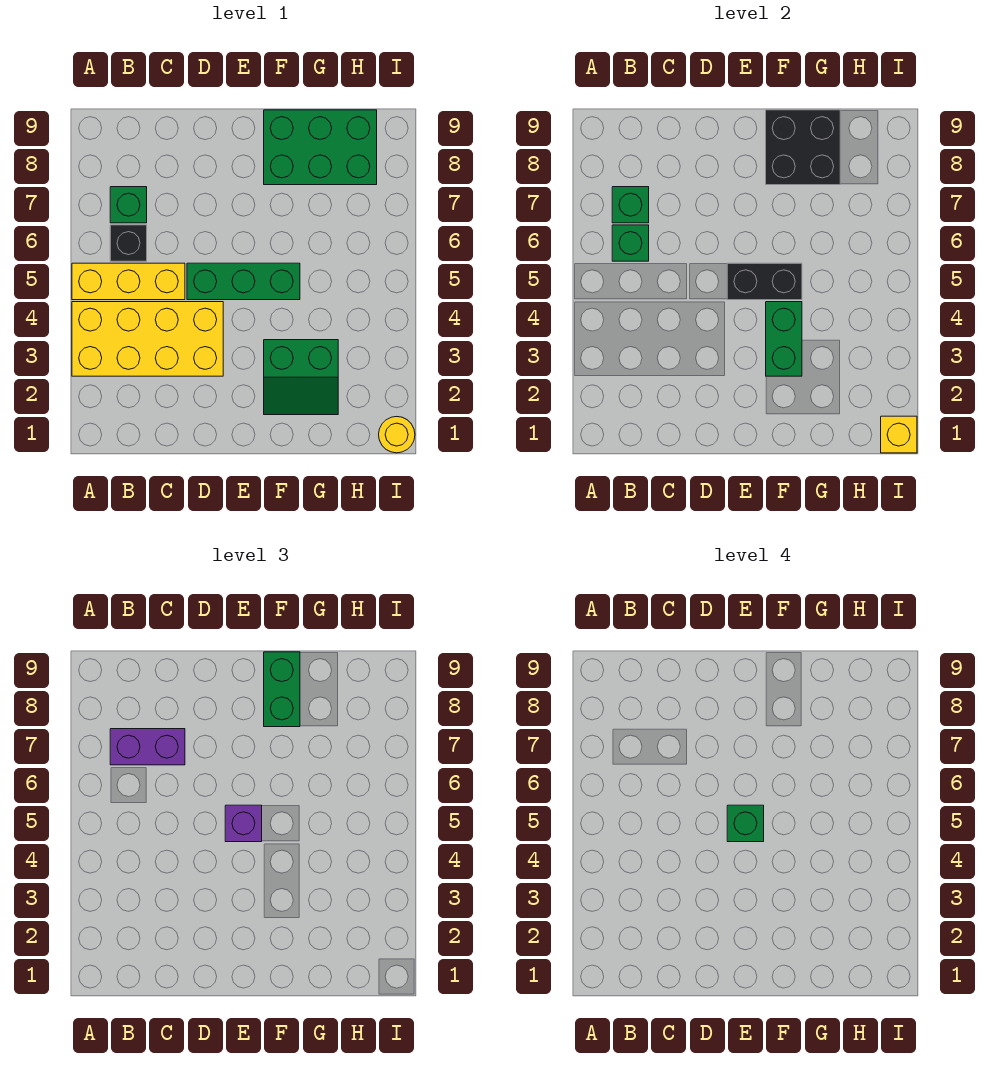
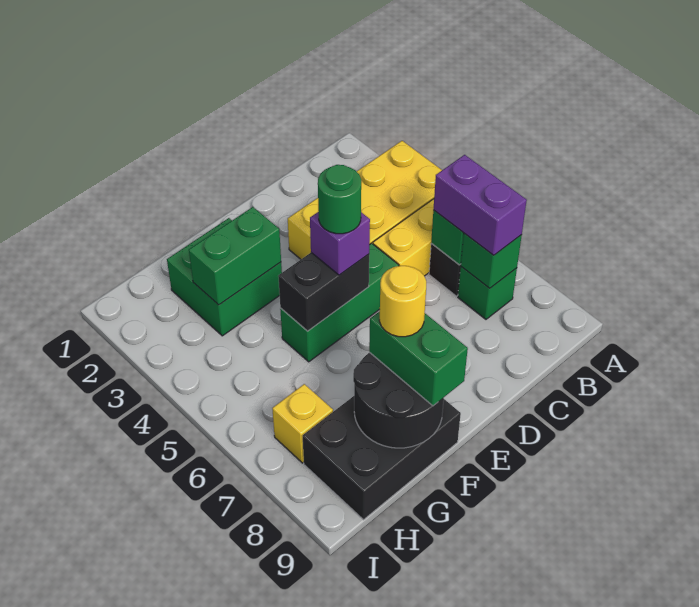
purple 1x2 brick [110,729,185,765] -> purple 1x2 brick turned to [433,155,527,255]
green 1x1 brick [727,805,764,842] -> green 1x1 round brick [318,165,361,234]
green 2x2 slope [264,340,338,415] -> green 2x2 brick [167,218,282,336]
green 1x2 brick [766,302,802,376] -> green 1x2 brick turned to [189,207,281,305]
green 2x3 brick [264,110,377,185] -> black 2x3 brick [303,396,461,520]
black 2x2 brick [766,110,840,185] -> black 2x2 round brick [353,352,444,448]
yellow 1x1 round brick [379,417,415,453] -> yellow 1x1 round brick moved to [379,266,426,337]
yellow 1x1 brick [881,416,917,453] -> yellow 1x1 brick moved to [272,384,333,463]

